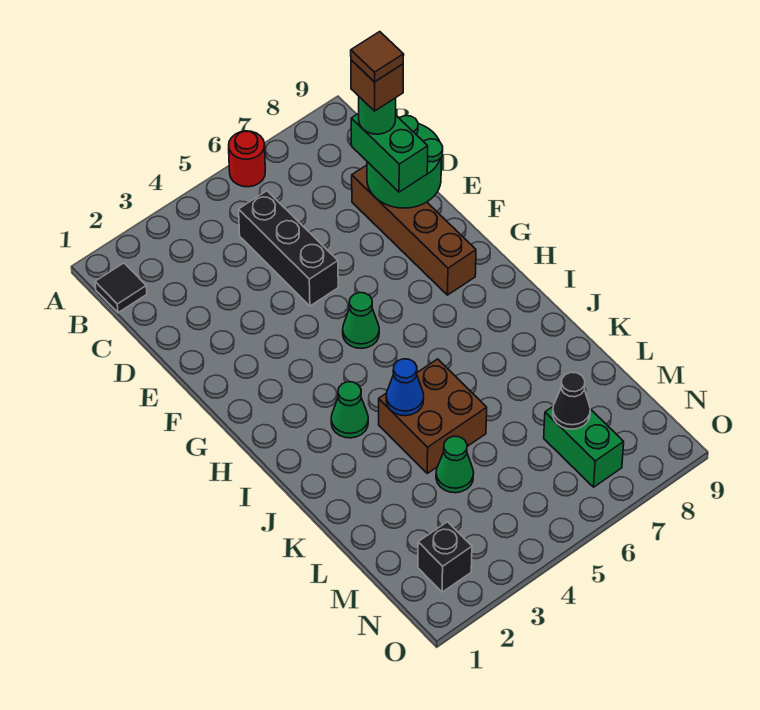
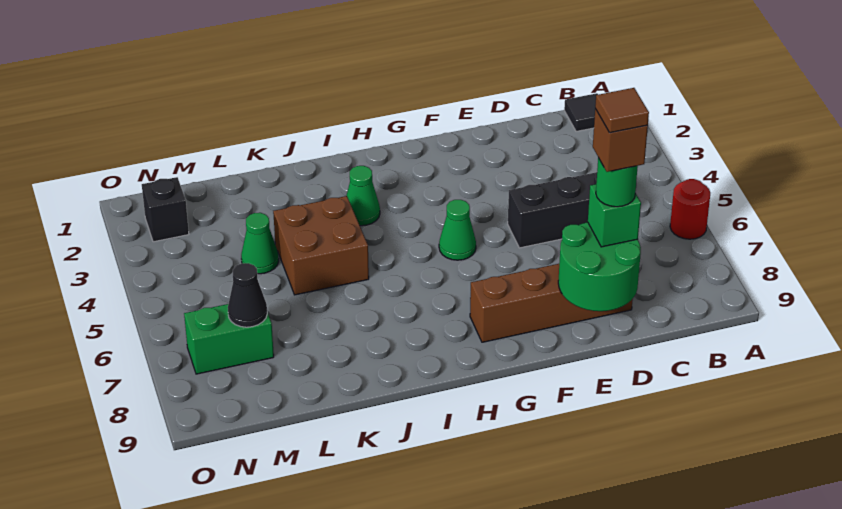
green 1x2 brick [351,113,428,192] -> green 1x1 brick [588,184,641,247]
blue 1x1 cone [386,359,424,416] -> none

